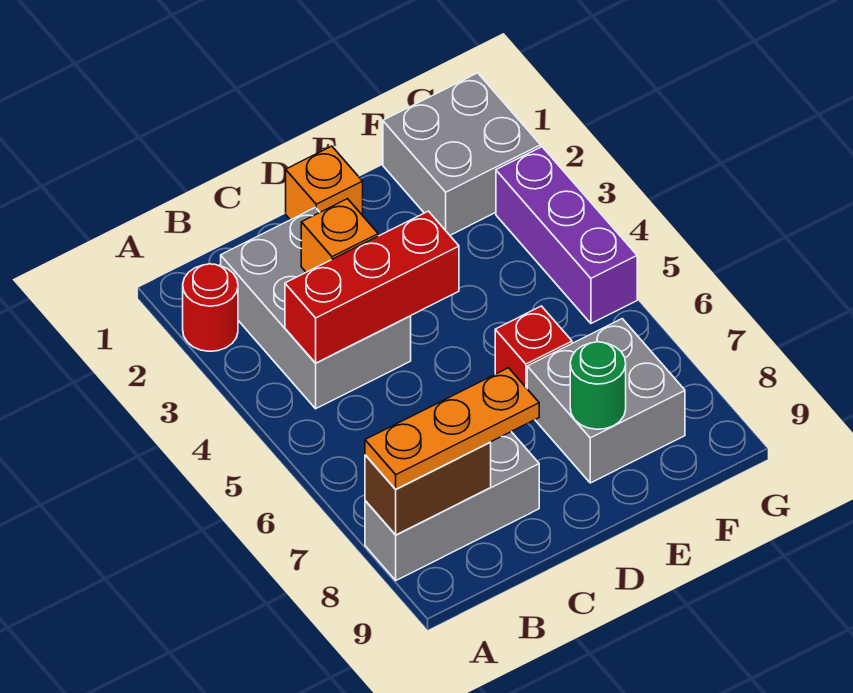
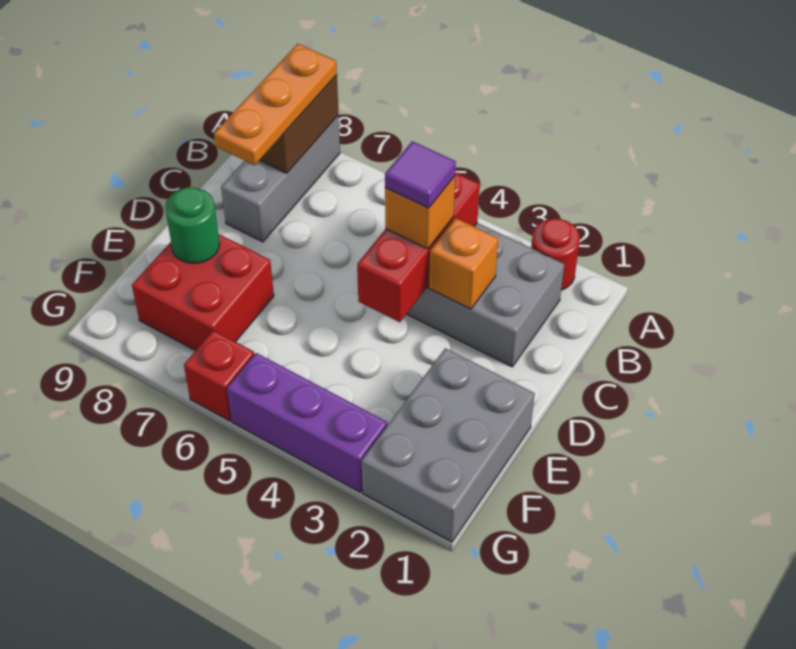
none -> purple 1x1 tile [385,141,456,208]
orange 1x1 brick [286,146,363,220] -> orange 1x1 brick moved to [385,176,455,249]
red 1x1 brick [495,306,572,388] -> red 1x1 brick moved to [184,330,254,421]
grey 2x2 brick [527,319,685,483] -> red 2x2 brick [132,234,274,351]
grey 2x2 brick [383,73,541,235] -> grey 2x3 brick [362,348,535,542]

